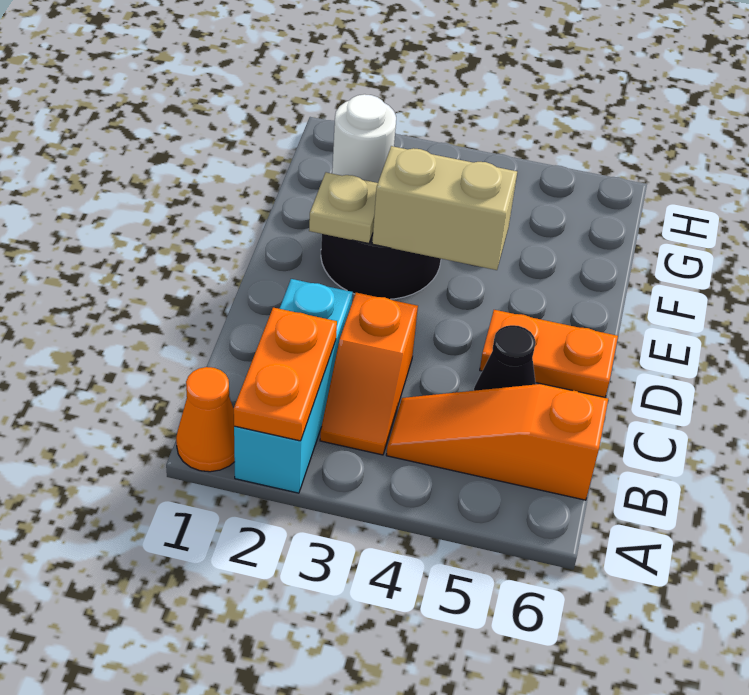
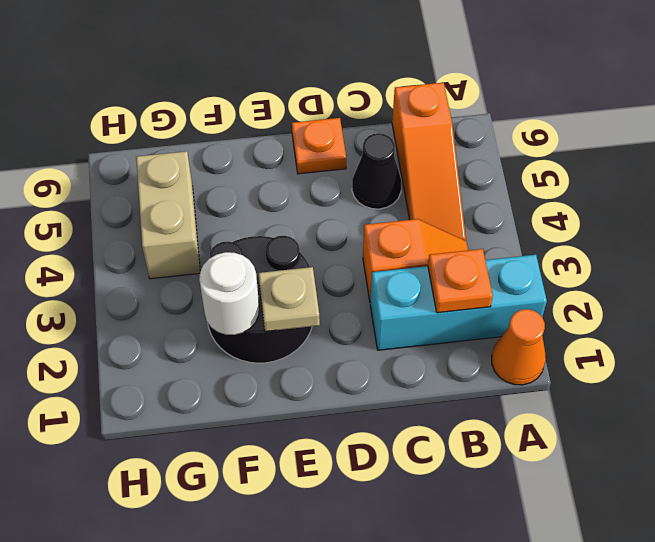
orange 1x2 plate [234,308,337,441] -> orange 1x1 plate [428,249,493,313]
orange 1x2 plate [480,310,618,397] -> orange 1x1 plate [292,118,346,174]
tan 1x2 brick [372,146,517,270] -> tan 1x2 brick moved to [136,151,200,279]

